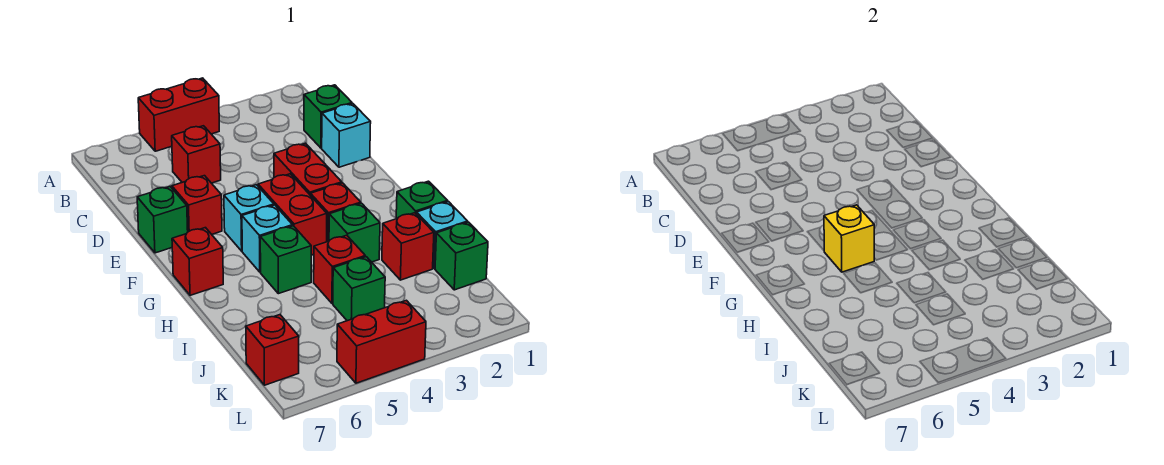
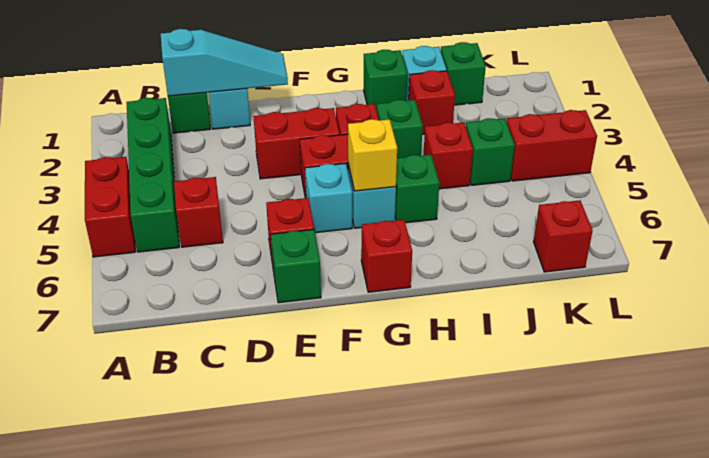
none -> green 1x4 brick [127,98,179,252]
none -> cyan 1x3 slope [161,29,288,96]
red 1x2 brick [337,300,426,383] -> red 1x2 brick turned to [507,110,597,181]

